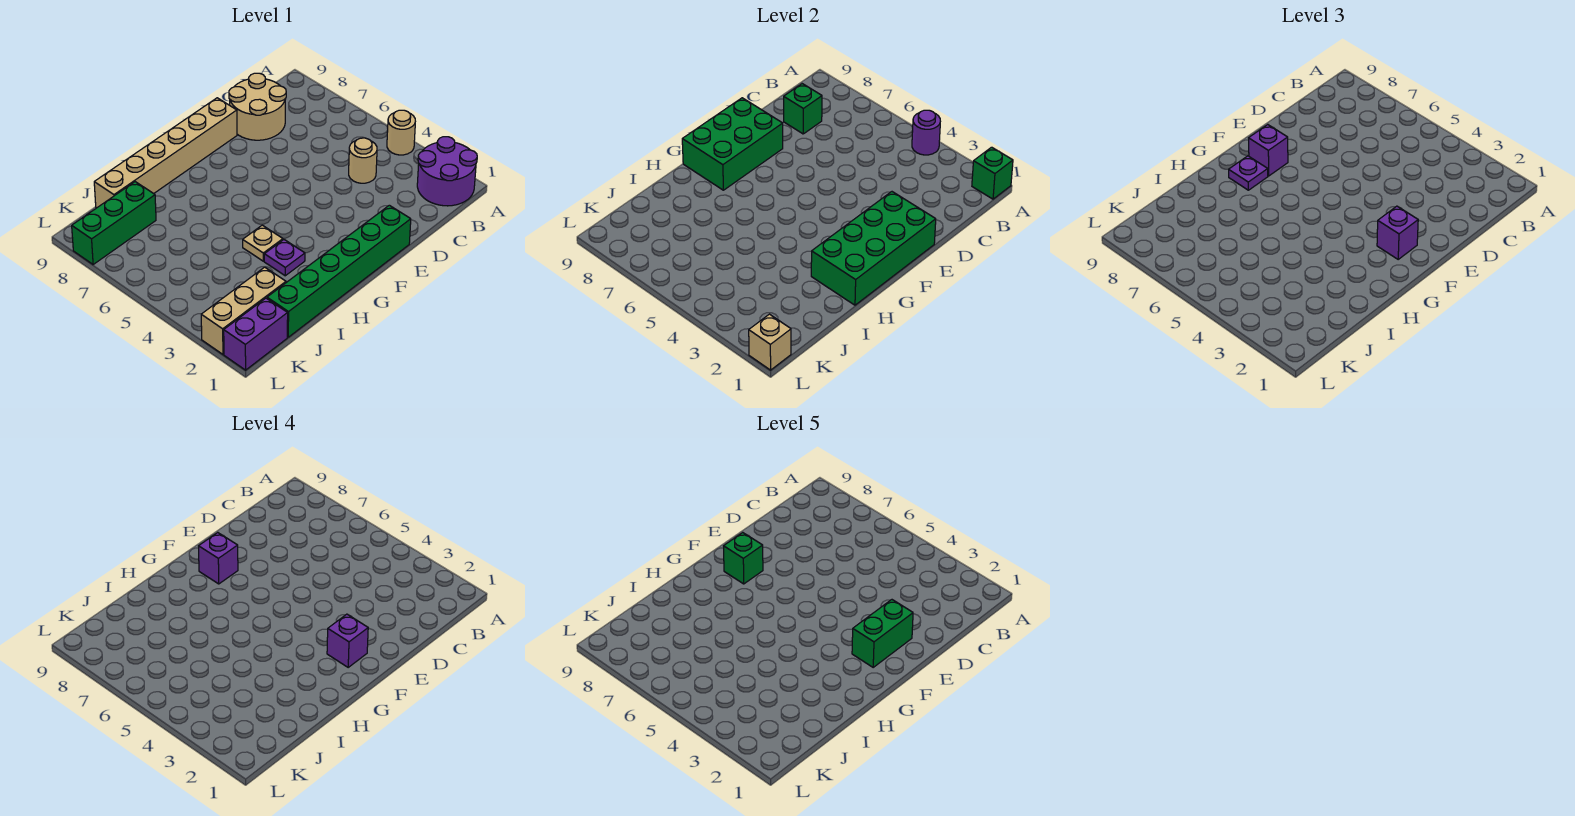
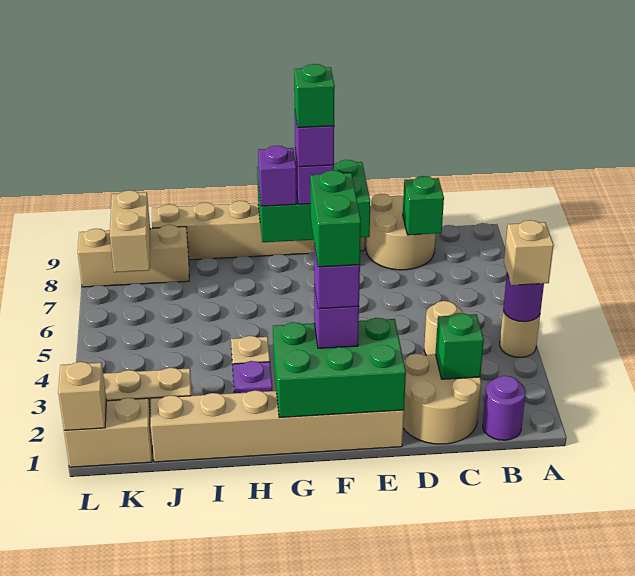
purple 2x2 round brick [417,137,477,206] -> purple 1x1 round brick [483,376,526,440]
green 1x1 brick [972,147,1013,199] -> green 1x1 brick moved to [435,313,484,379]
none -> tan 1x1 brick [504,220,554,285]
none -> tan 2x2 round brick [403,354,481,444]
green 1x6 brick [267,205,411,337] -> tan 1x6 brick [151,390,404,462]
green 2x4 brick [811,192,936,305] -> green 2x3 brick [273,318,406,418]
green 1x2 brick [852,600,913,667] -> green 1x2 brick turned to [310,171,361,267]
purple 1x1 plate [1229,156,1268,190] -> purple 1x1 brick [258,146,296,206]
green 1x3 brick [72,182,156,264] -> tan 1x3 brick [78,225,189,287]
purple 1x2 brick [224,298,288,370] -> tan 1x2 brick [64,398,152,467]
none -> tan 1x2 brick [110,190,150,272]

